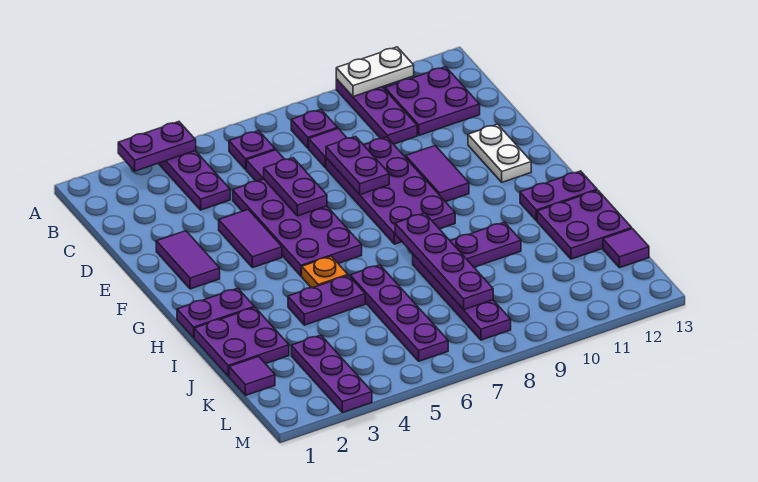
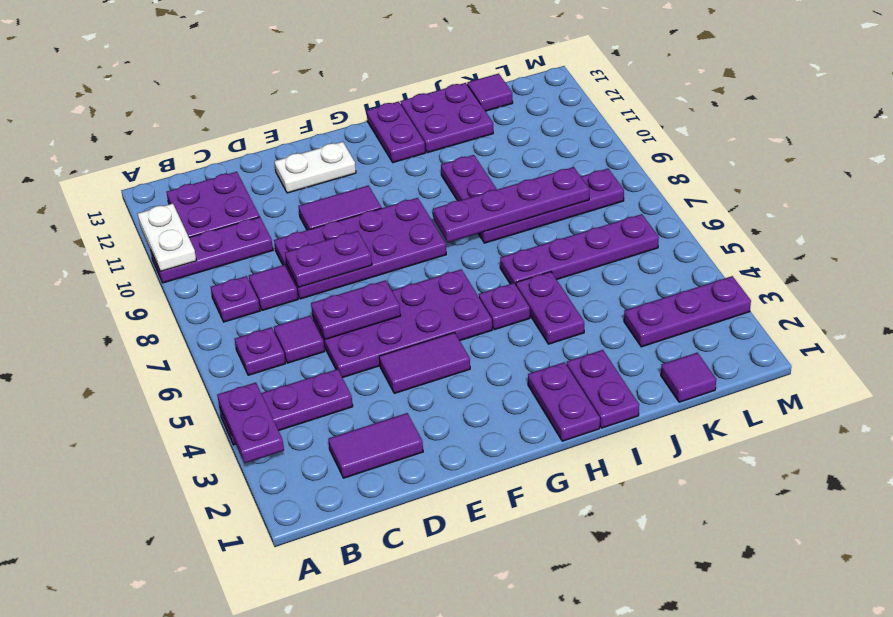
purple 1x2 tile [156,231,220,289] -> purple 1x2 tile moved to [328,413,423,478]
orange 1x1 plate [302,256,348,288] -> purple 1x1 plate [479,283,530,330]
purple 2x2 plate [194,307,289,376] -> purple 1x2 plate [567,350,639,428]

